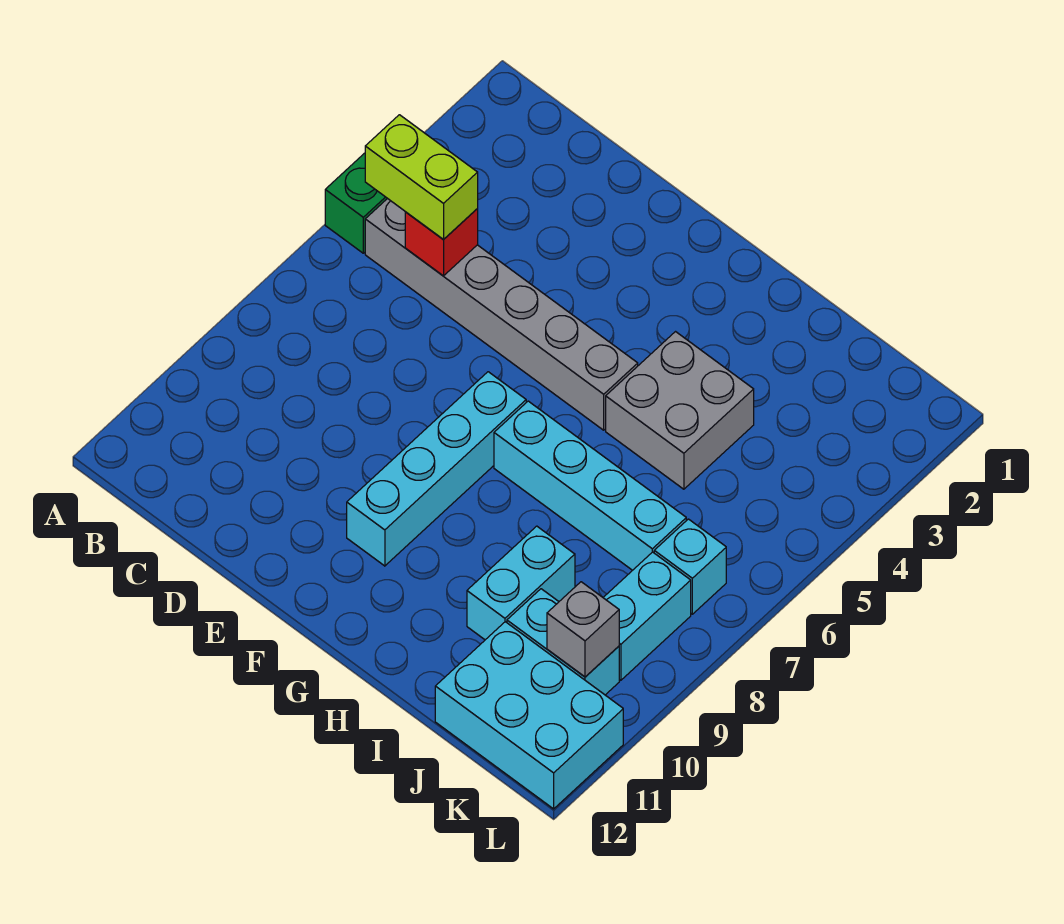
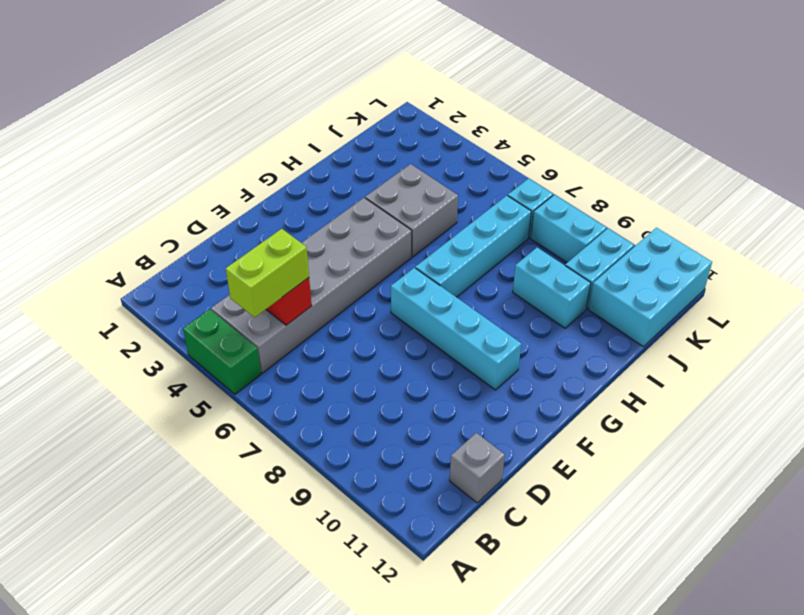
grey 1x6 brick [365,198,638,430] -> grey 2x6 brick [211,198,412,373]
grey 1x1 brick [547,582,619,677] -> grey 1x1 brick moved to [450,433,505,503]

